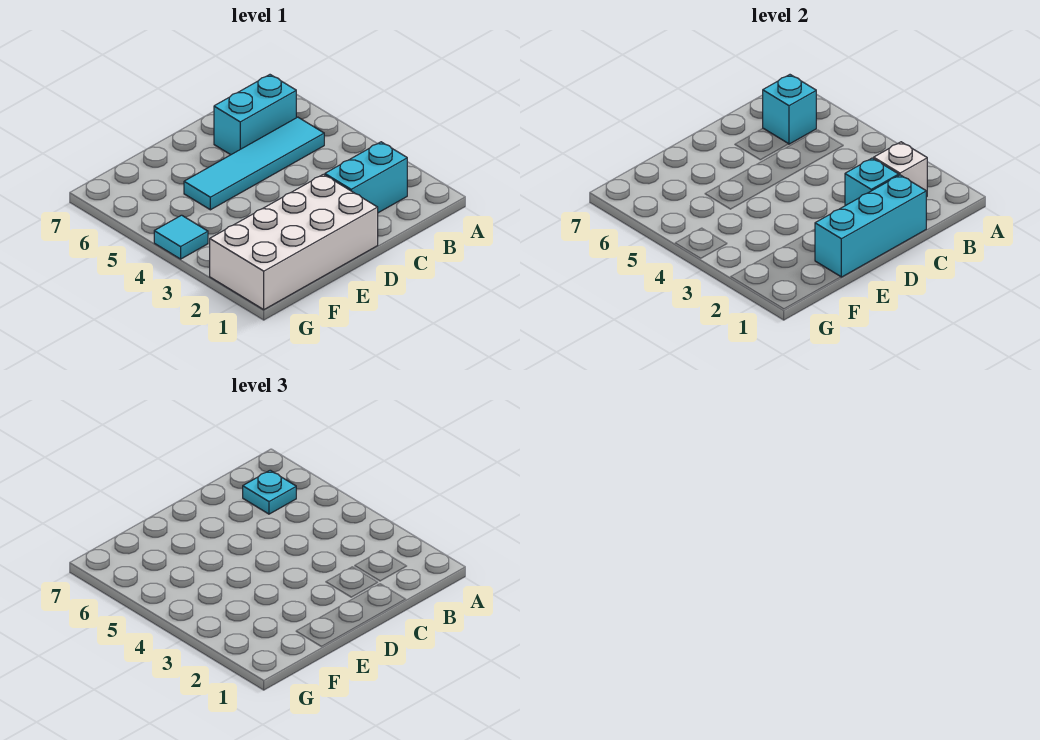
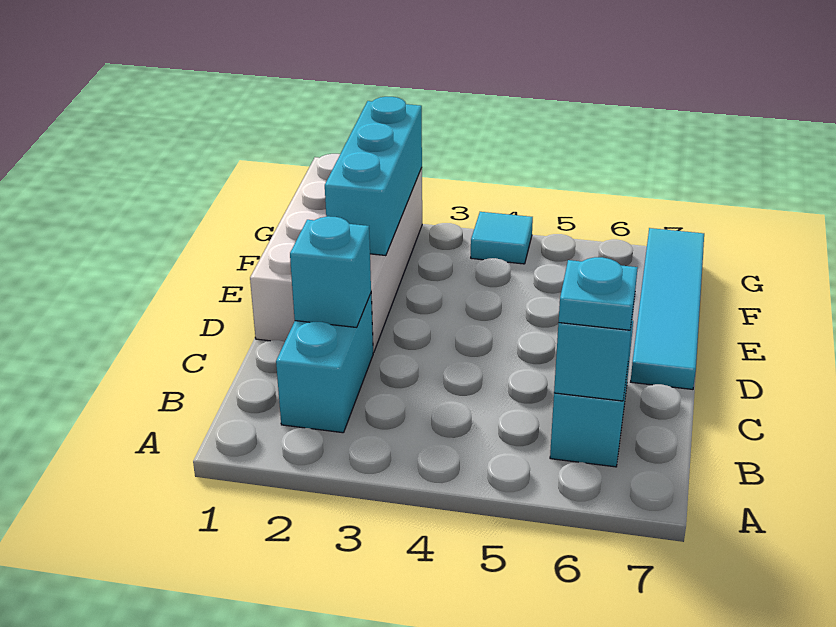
white 1x1 brick [874,142,927,197] -> none
cyan 1x4 tile [184,117,324,210] -> cyan 1x4 tile moved to [631,228,704,389]
cyan 1x3 brick [815,175,926,277] -> cyan 1x3 brick moved to [325,97,422,256]

